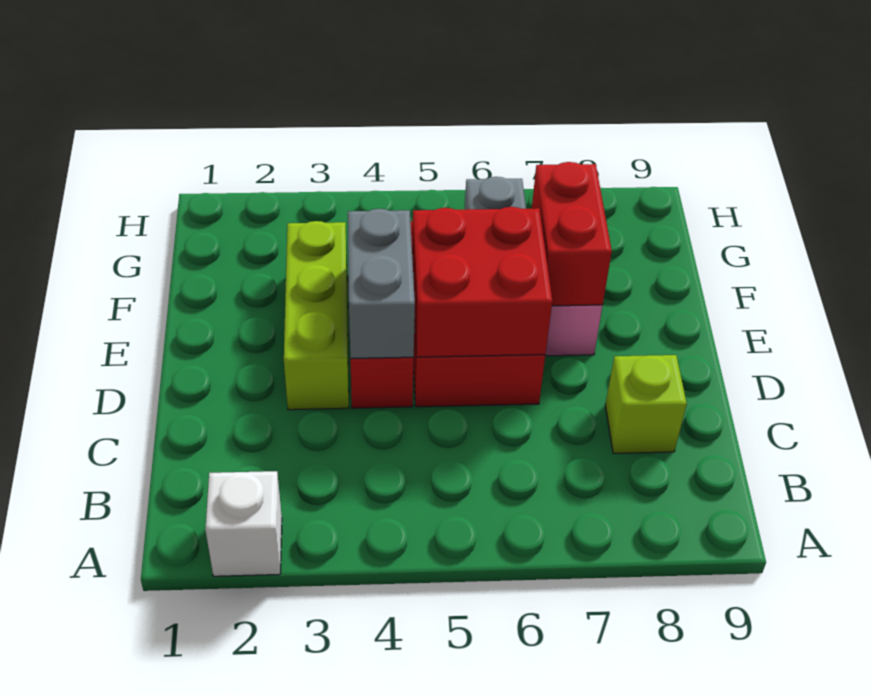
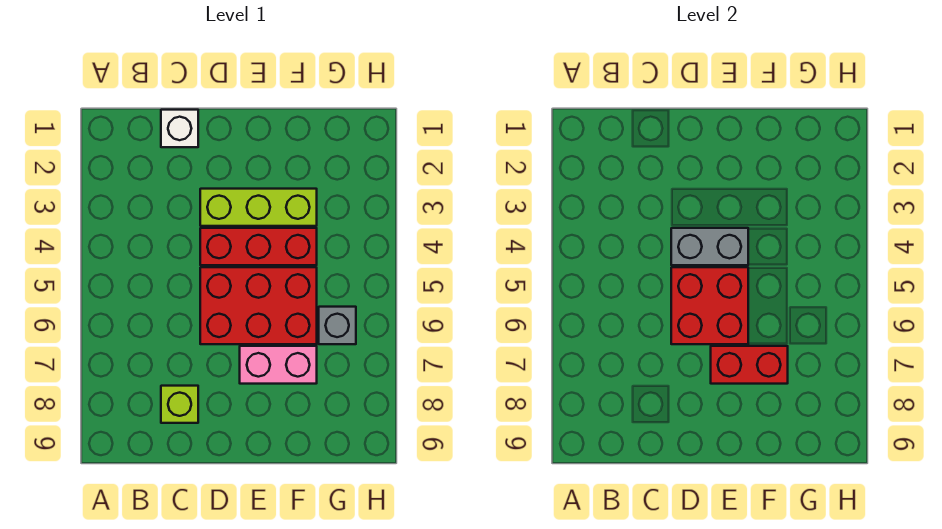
white 1x1 brick [205,471,282,576] -> white 1x1 brick moved to [161,110,198,147]

